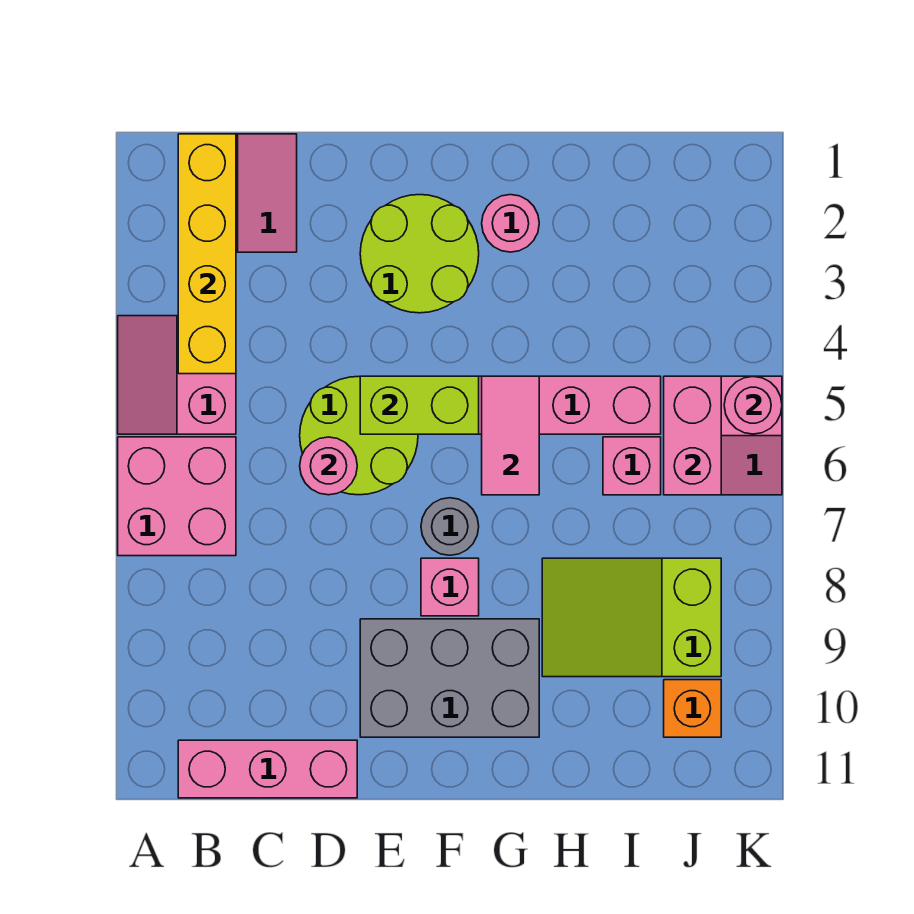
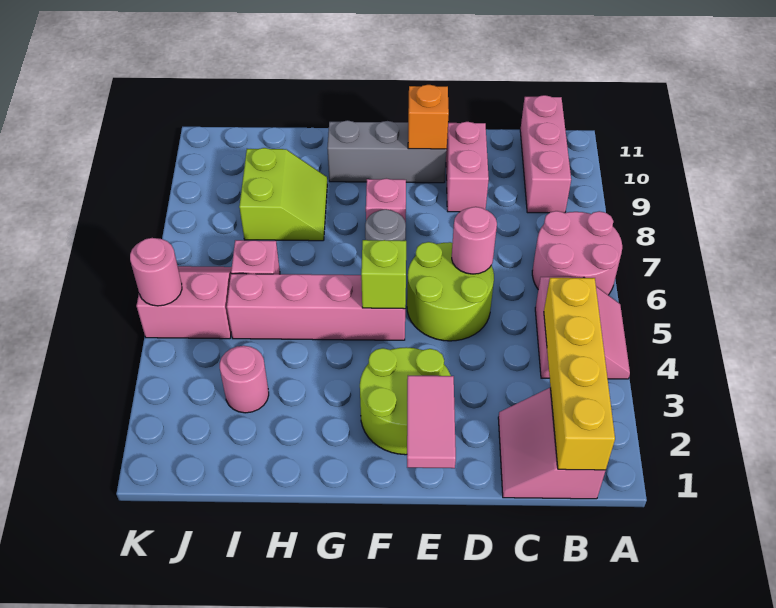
pink 2x2 brick [118,437,236,556] -> pink 2x2 round brick [532,211,622,295]
pink 1x3 brick [178,740,357,798] -> pink 1x3 brick turned to [520,95,571,213]
lime 1x2 brick [360,376,479,434] -> lime 1x1 brick [361,240,406,309]
grey 2x3 brick [360,619,539,737] -> grey 1x3 brick [327,120,447,183]
pink 1x1 round brick [482,195,539,252] -> pink 1x1 round brick moved to [220,346,269,413]
pink 1x2 tile [482,376,539,495] -> pink 1x2 tile moved to [407,376,456,468]
lime 2x3 slope [542,558,721,677] -> lime 2x2 slope [239,148,327,241]
pink 1x2 brick [664,376,721,495] -> pink 1x2 brick moved to [446,122,489,212]
orange 1x1 brick [664,680,721,737] -> orange 1x1 brick moved to [408,85,449,149]

